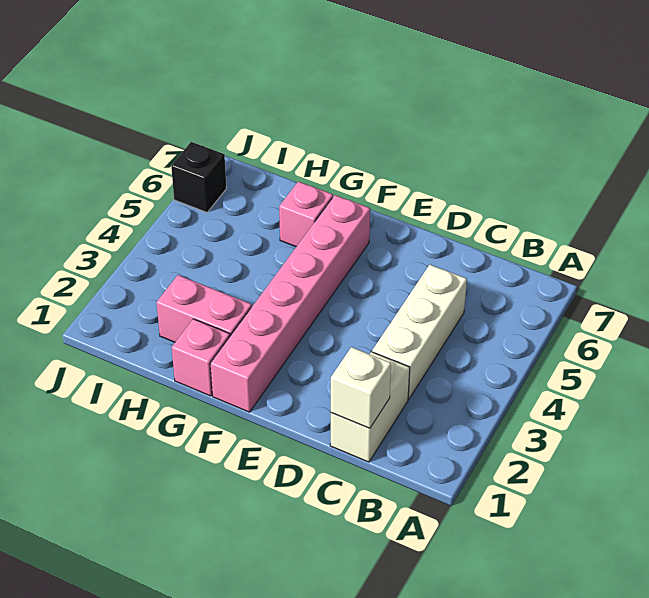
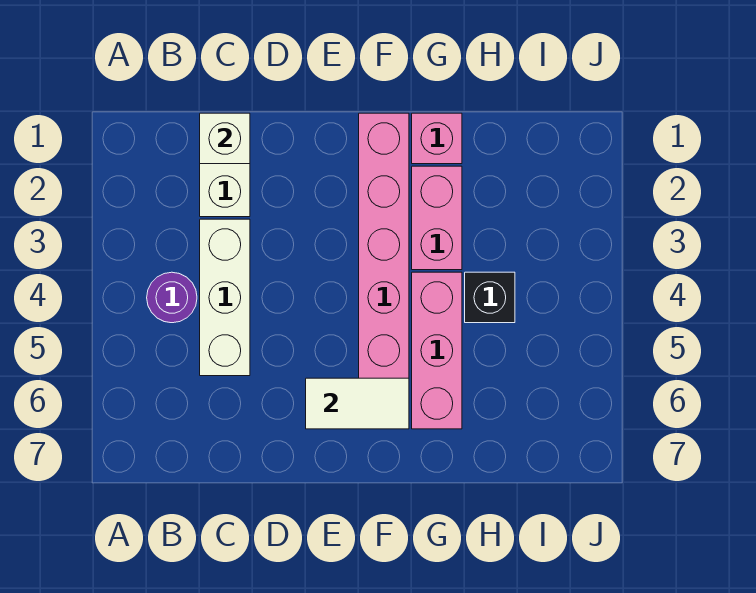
none -> purple 1x1 round brick [147,272,197,323]
none -> white 1x2 tile [306,378,409,429]
pink 1x2 brick [156,275,252,342] -> pink 1x2 brick turned to [412,166,462,270]
pink 1x1 brick [279,182,333,247] -> pink 1x3 brick [412,272,462,429]
black 1x1 brick [171,142,226,212] -> black 1x1 brick moved to [465,272,515,323]

